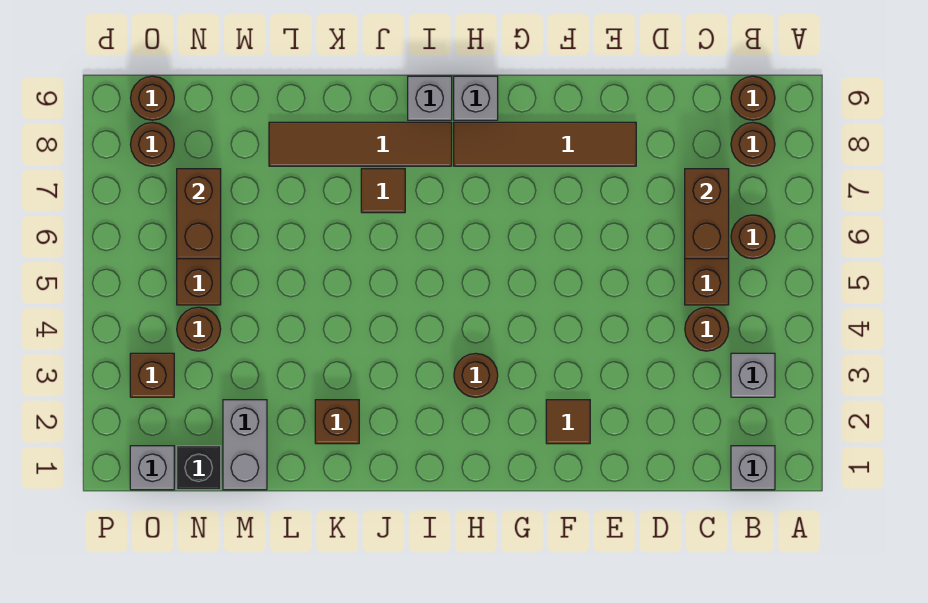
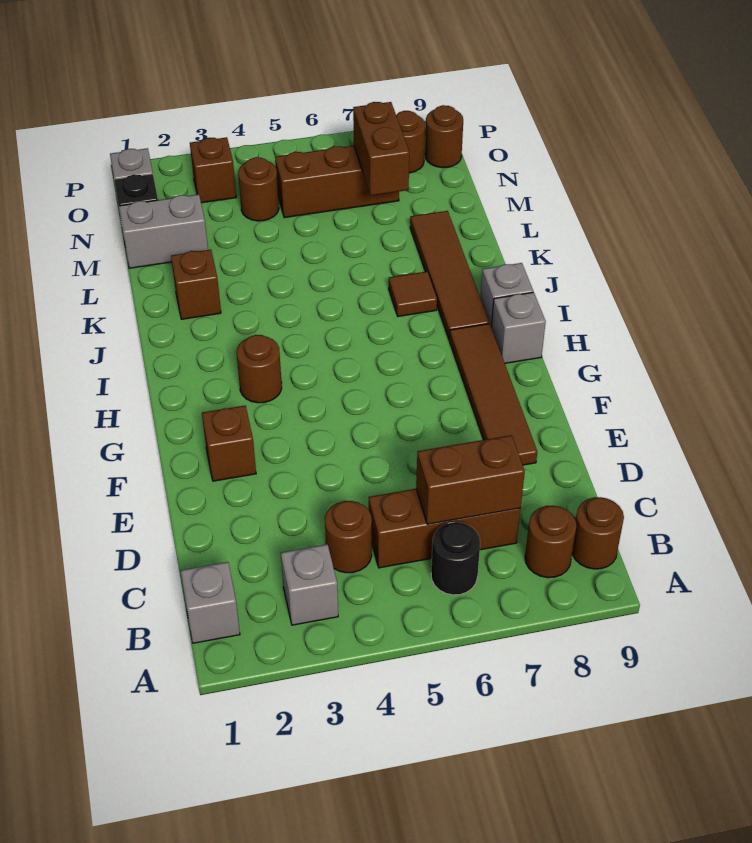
brown 1x1 round brick [731,215,775,259] -> black 1x1 round brick [431,522,480,595]
brown 1x1 tile [546,400,590,444] -> brown 1x1 brick [202,406,256,481]
brown 1x2 brick [177,169,221,259] -> brown 1x2 brick turned to [353,102,409,196]

